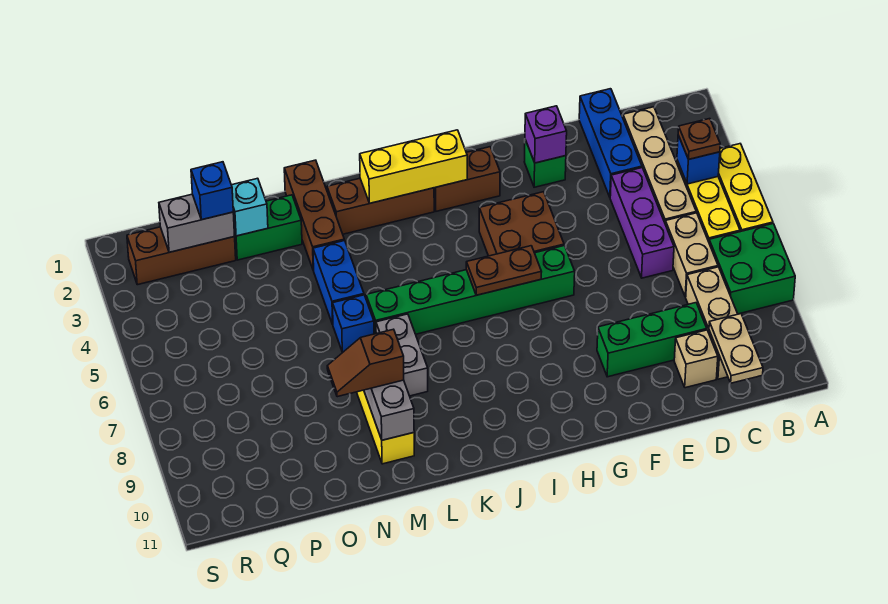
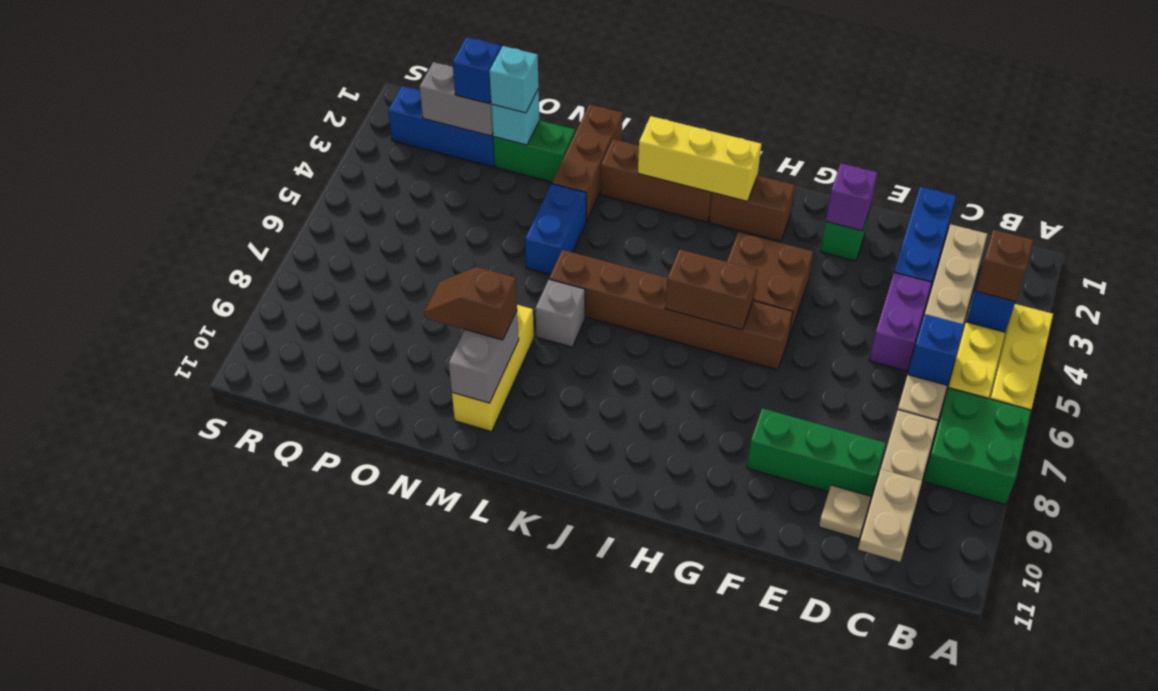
brown 1x1 plate [678,119,720,159] -> brown 1x1 brick [976,230,1033,302]
purple 1x3 brick [610,168,674,278] -> purple 1x2 brick [869,273,932,371]
tan 1x1 brick [674,330,718,388] -> tan 1x1 plate [819,485,871,539]
green 1x6 brick [366,246,575,334] -> brown 1x6 brick [549,250,793,370]
brown 1x2 plate [466,246,542,295] -> brown 1x2 brick [665,249,757,330]
grey 1x2 brick [376,314,428,396] -> grey 1x1 brick [535,279,585,347]
blue 1x1 brick [333,295,374,353] -> blue 1x1 brick moved to [908,314,964,385]
none -> cyan 1x1 brick [489,46,539,113]
brown 1x3 brick [127,227,236,285] -> blue 1x3 brick [388,86,495,167]

